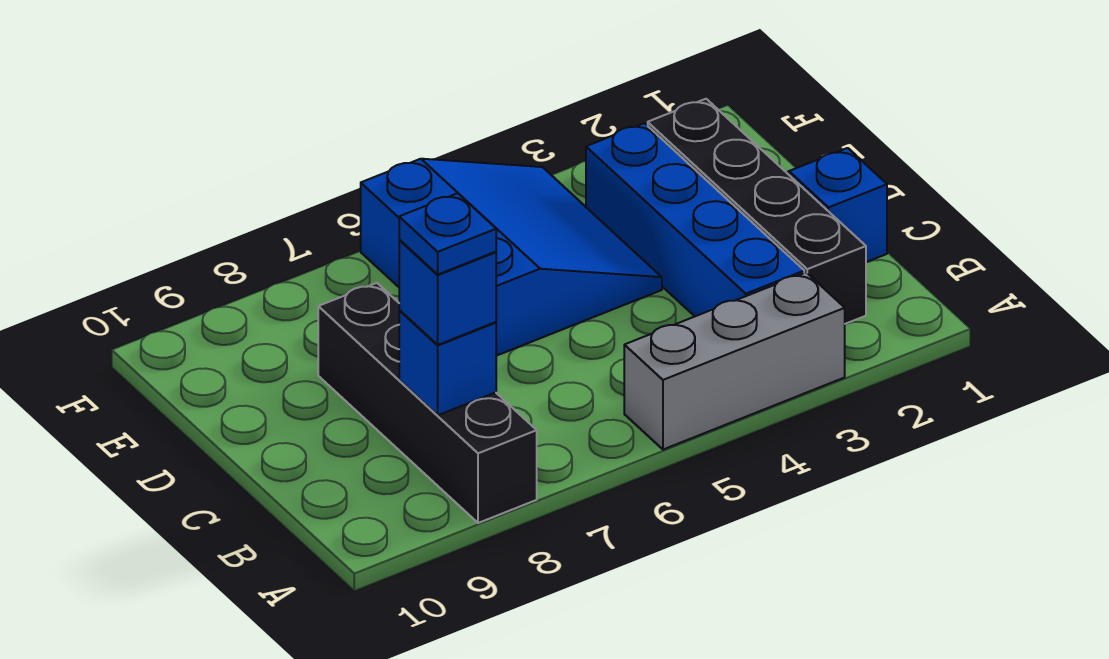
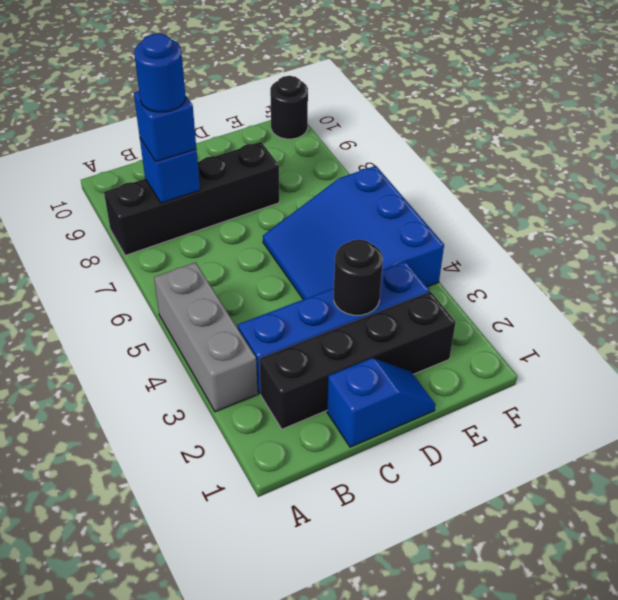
blue 1x1 plate [399,193,496,274] -> blue 1x1 round brick [134,33,185,112]
none -> black 1x1 round brick [334,239,383,315]
blue 3x3 slope [361,159,662,356] -> blue 3x3 slope turned to [263,166,444,300]
none -> black 1x1 round brick [270,76,308,139]

